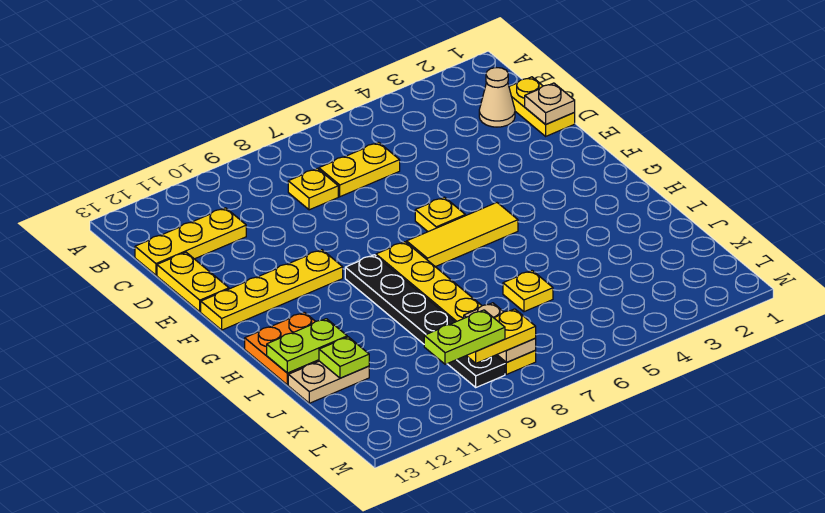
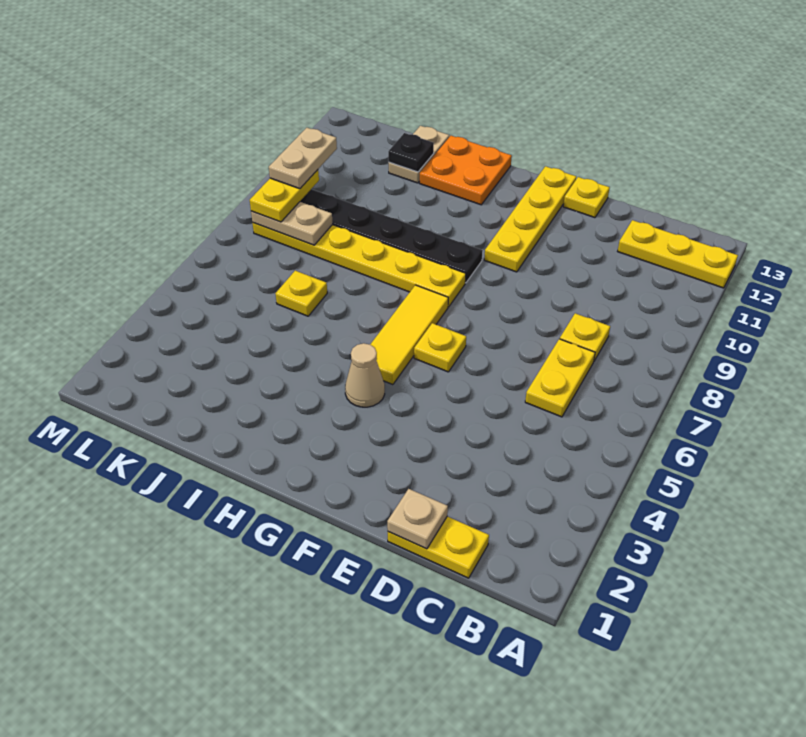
tan 1x1 cone [479,68,515,127] -> tan 1x1 cone moved to [345,343,385,407]
yellow 1x3 plate [135,208,246,275] -> yellow 1x3 plate turned to [618,220,738,288]
yellow 1x2 plate [157,252,229,312] -> yellow 1x1 plate [563,177,610,218]
lime 1x2 plate [267,319,347,373] -> none
lime 1x1 plate [319,337,369,378] -> black 1x1 plate [388,133,434,172]
lime 1x2 plate [424,310,505,364] -> tan 1x2 plate [269,128,337,189]

